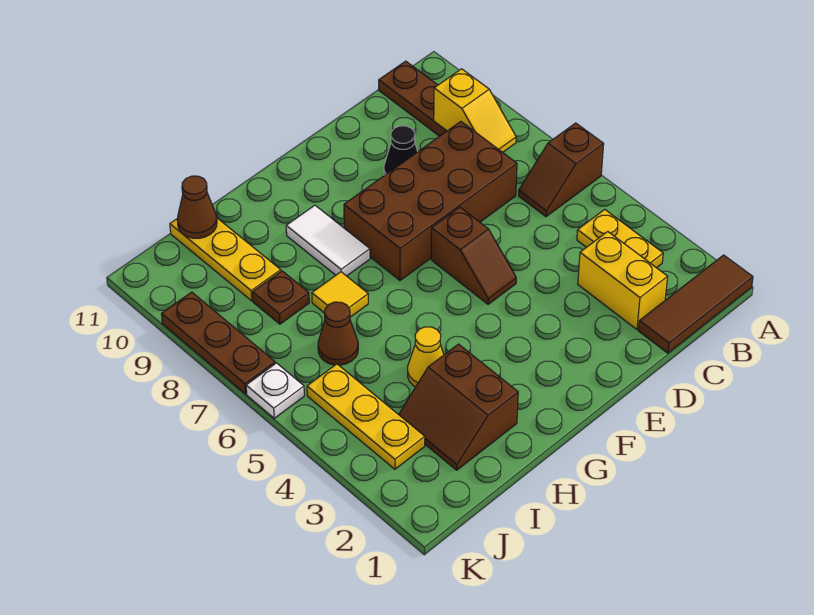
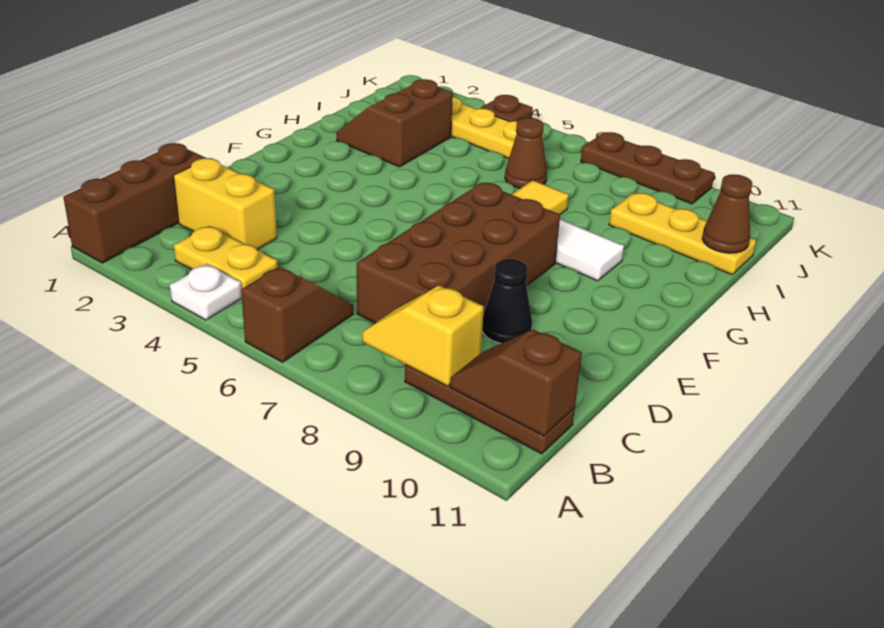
brown 1x3 tile [638,255,753,353] -> brown 1x3 brick [63,143,205,263]
brown 1x2 slope [431,207,516,304] -> brown 1x2 slope moved to [450,330,582,436]
brown 2x2 slope [399,344,518,470] -> brown 2x2 slope turned to [336,79,453,167]
yellow 1x1 cone [408,327,444,387] -> none
brown 1x1 plate [253,271,309,324] -> brown 1x1 plate moved to [481,95,533,121]
white 1x1 plate [246,363,304,418] -> white 1x1 plate moved to [170,264,242,320]

